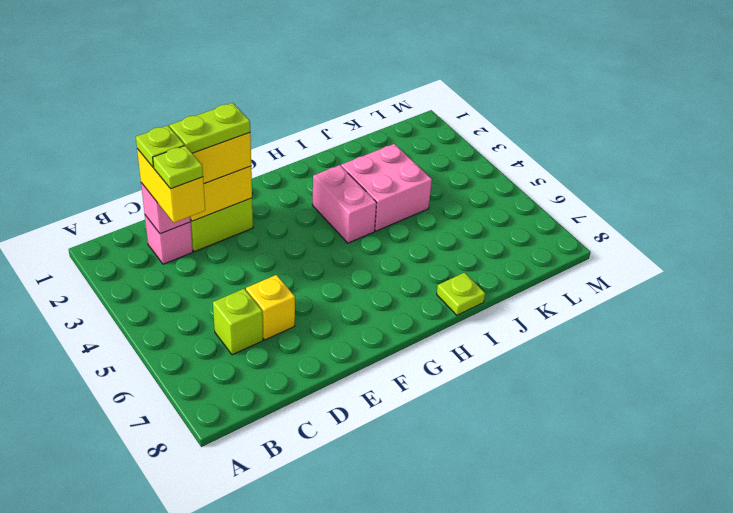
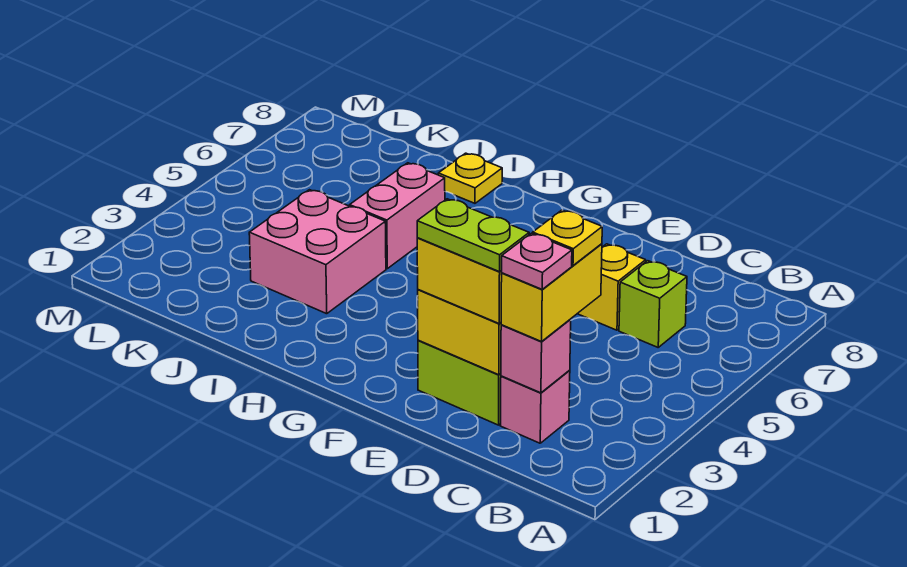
lime 1x1 plate [136,125,184,167] -> pink 1x1 plate [501,233,572,290]
lime 1x1 plate [153,146,203,189] -> yellow 1x1 plate [533,210,602,266]
pink 1x2 brick [312,165,377,243] -> pink 1x2 brick moved to [350,163,445,269]
lime 1x1 plate [437,273,485,315] -> yellow 1x1 plate [438,153,502,203]

